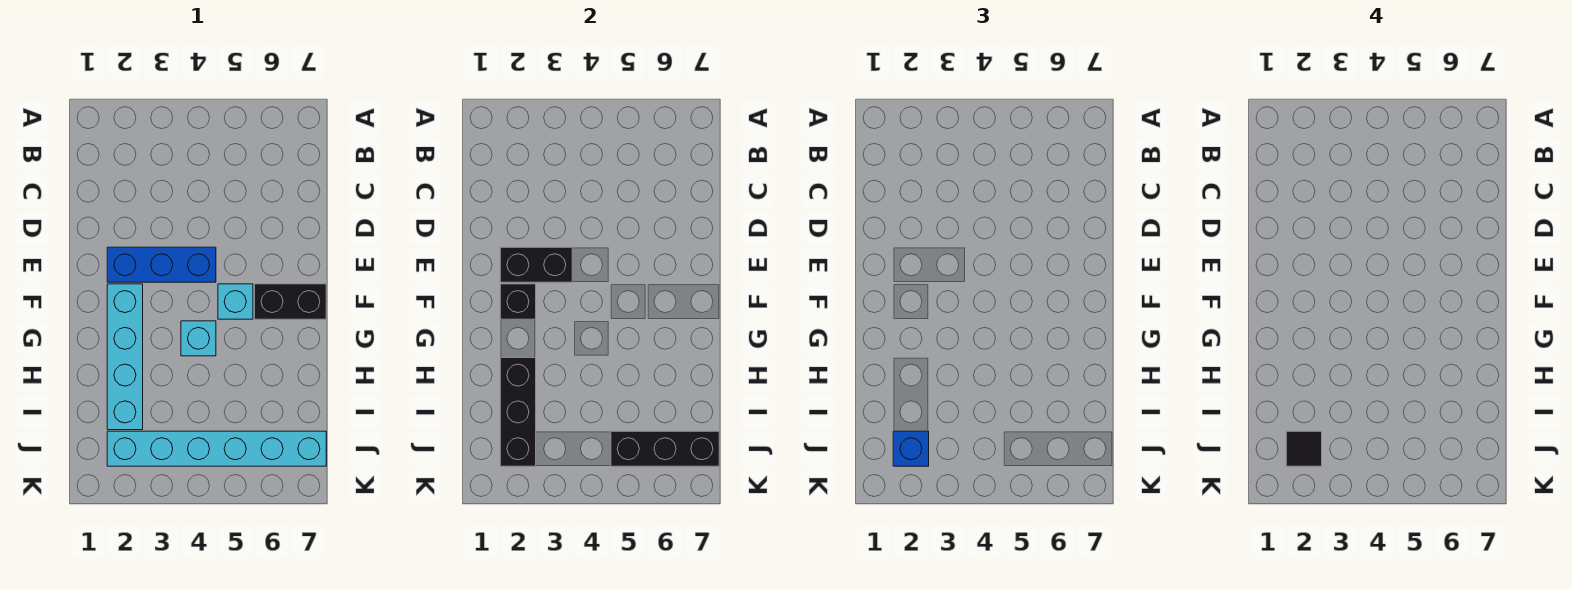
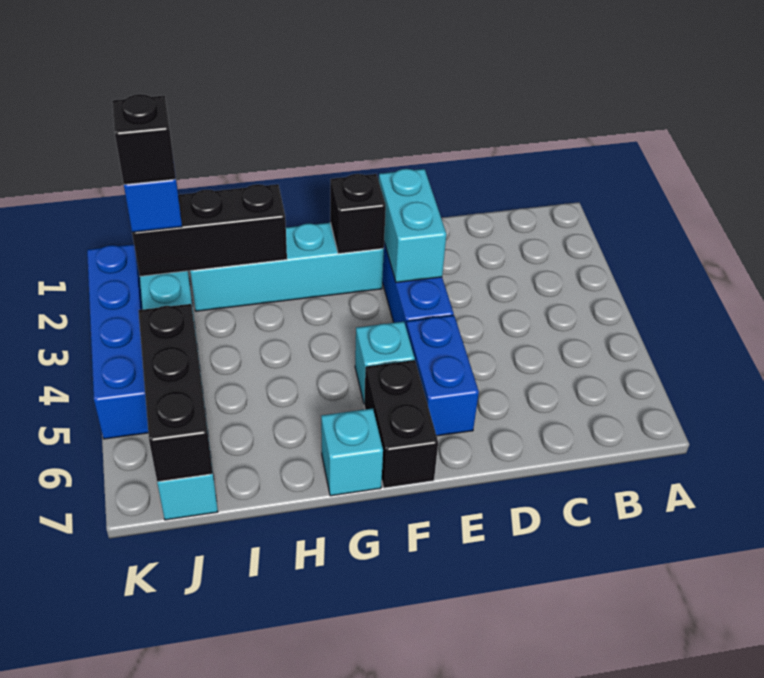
black 1x2 brick [500,247,572,282] -> cyan 1x2 brick [379,169,446,282]
none -> blue 1x2 brick [406,315,479,436]
cyan 1x1 brick [181,321,216,356] -> cyan 1x1 brick moved to [321,408,383,496]
black 1x1 tile [1286,431,1322,466] -> black 1x1 brick [112,94,176,184]
none -> blue 1x4 brick [87,244,148,439]

